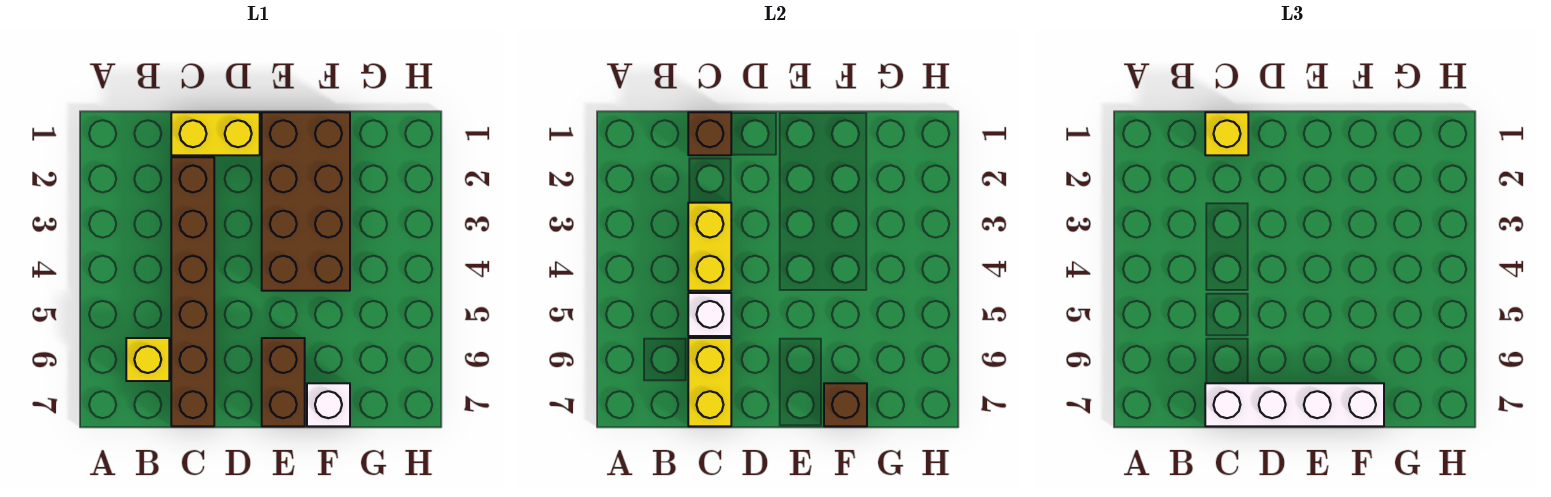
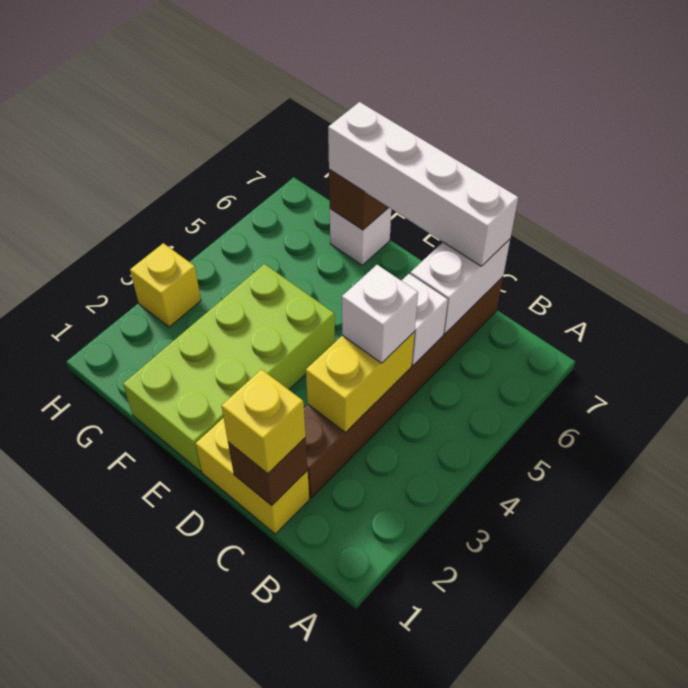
yellow 1x1 brick [126,338,169,381] -> yellow 1x1 brick moved to [130,243,201,327]
none -> white 1x1 brick [342,265,418,363]
yellow 1x2 brick [688,338,731,426] -> white 1x2 brick [410,239,510,334]
brown 2x4 brick [262,112,350,291] -> lime 2x4 brick [123,264,335,472]
brown 1x2 brick [262,338,305,426] -> none

